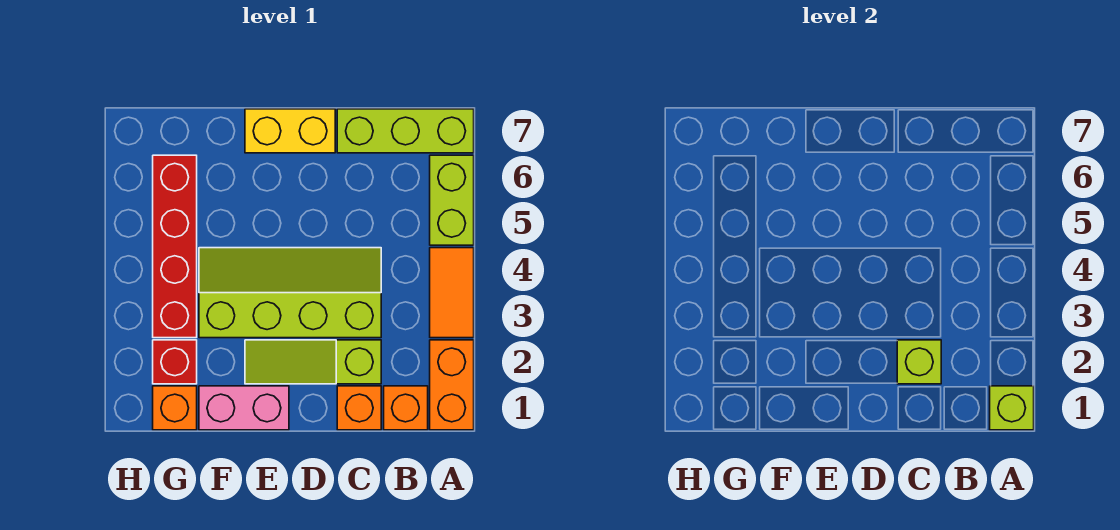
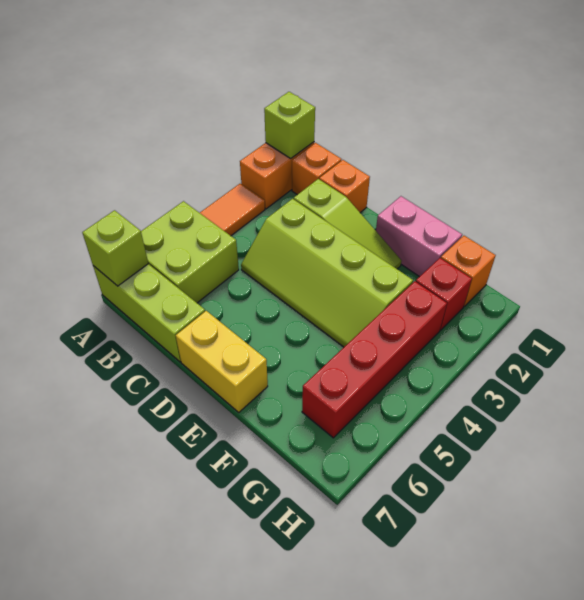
lime 1x2 brick [430,155,474,245] -> lime 2x2 brick [141,201,239,303]
lime 1x1 brick [897,340,941,384] -> lime 1x1 brick moved to [82,210,148,286]

